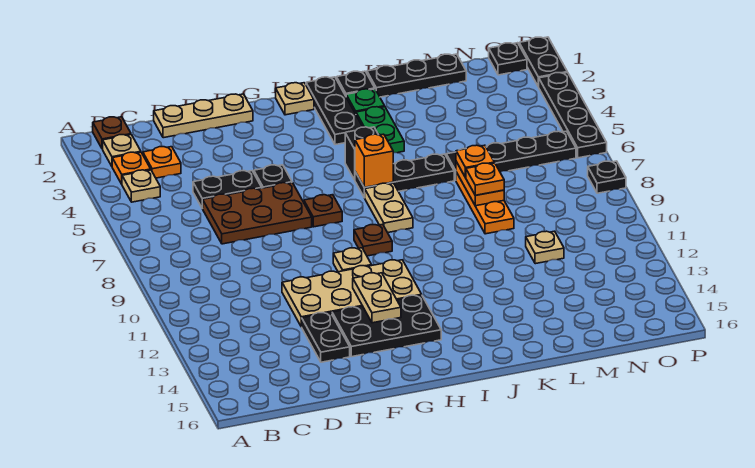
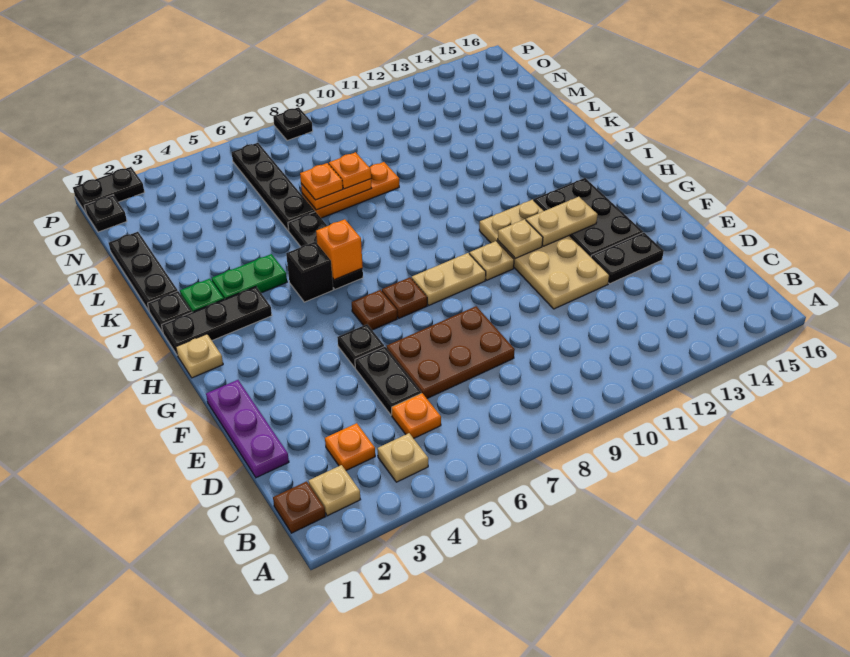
orange 1x1 plate [112,152,151,184] -> orange 1x1 plate moved to [392,393,441,439]
tan 1x3 plate [154,94,253,138] -> purple 1x3 plate [206,380,289,478]
brown 2x3 plate [202,183,312,244] -> brown 2x3 plate turned to [387,306,515,398]
brown 1x1 plate [354,224,392,256] -> brown 1x1 plate moved to [352,290,397,330]
tan 1x2 plate [365,183,413,233] -> tan 1x2 plate moved to [412,253,486,305]
tan 1x1 plate [526,231,564,264] -> tan 1x1 plate moved to [498,219,543,258]
black 1x4 plate [539,72,607,158] -> none

